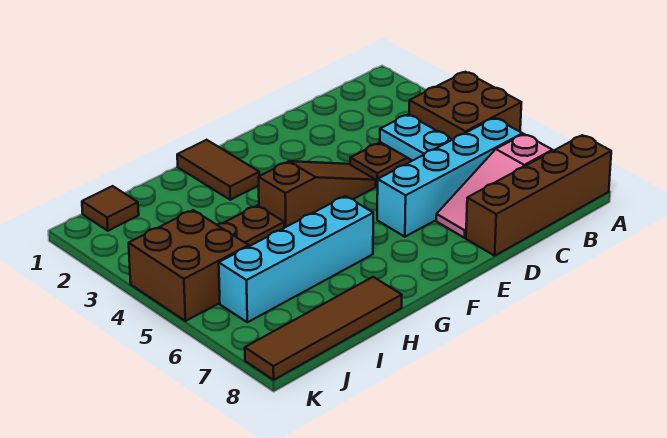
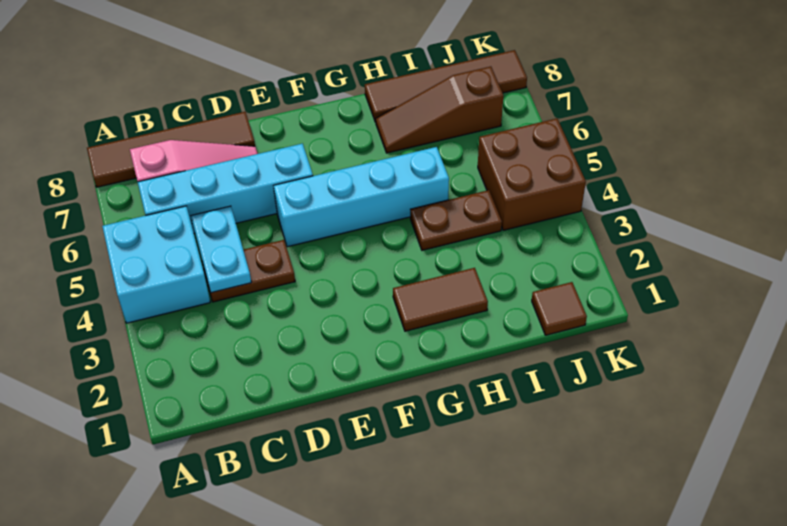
brown 2x2 brick [409,72,521,140] -> cyan 2x2 brick [102,206,210,323]
brown 1x4 brick [466,135,611,256] -> brown 1x4 tile [87,112,255,187]
brown 1x3 slope [258,161,376,228] -> brown 1x3 slope moved to [376,66,503,153]
brown 1x2 tile [177,140,259,200] -> brown 1x2 tile turned to [393,268,488,331]
cyan 1x4 brick [219,196,373,322] -> cyan 1x4 brick moved to [274,147,449,247]

